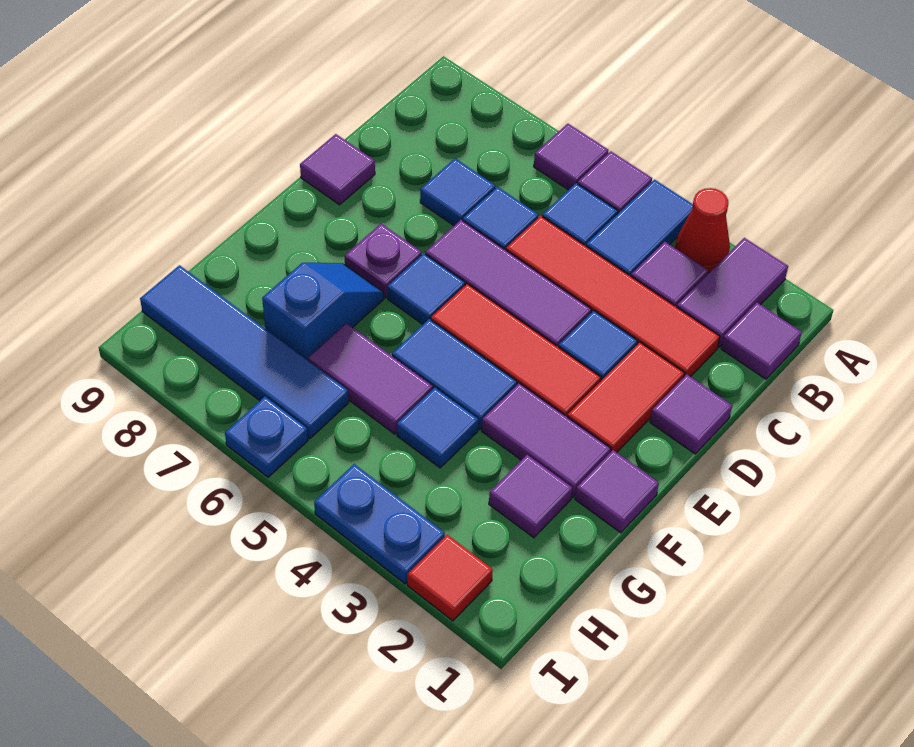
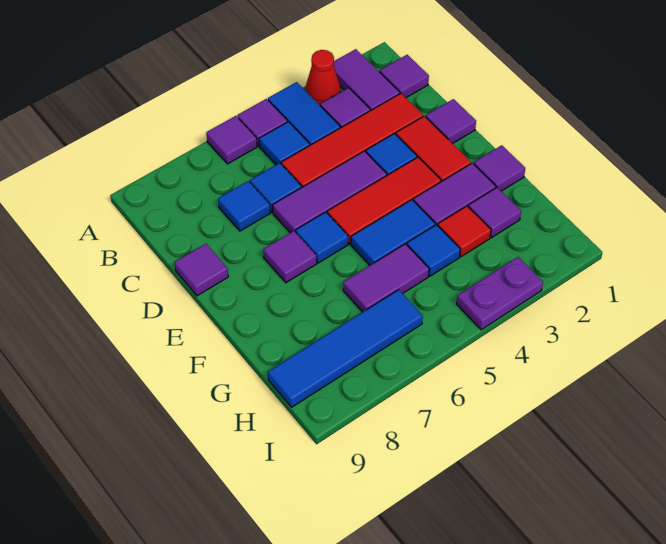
purple 1x1 plate [345,224,422,298] -> purple 1x1 tile [263,231,317,283]
blue 1x2 slope [262,263,384,360] -> none
red 1x1 tile [407,535,493,621] -> red 1x1 tile moved to [438,206,491,257]
blue 1x2 plate [314,464,445,584] -> purple 1x2 plate [457,257,543,330]
blue 1x1 plate [225,397,308,477] -> none

